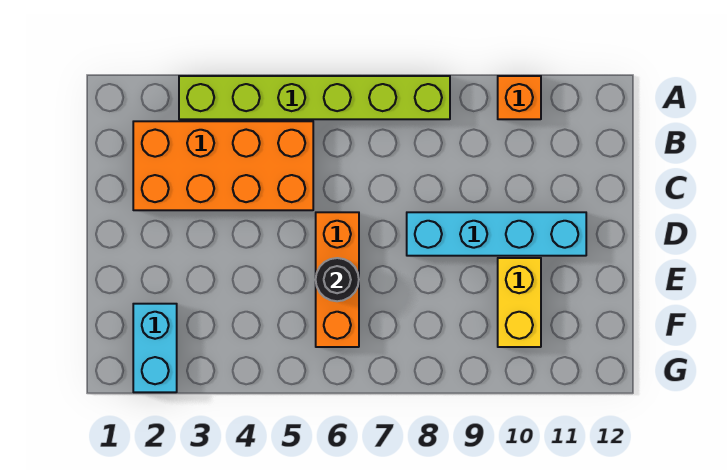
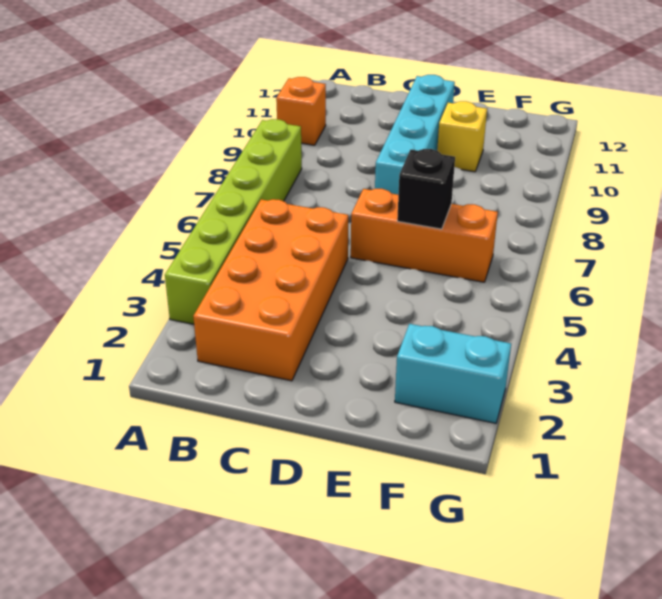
black 1x1 round brick [316,258,359,301] -> black 1x1 brick [397,149,455,229]
yellow 1x2 brick [498,258,541,347] -> yellow 1x1 brick [437,101,487,172]

